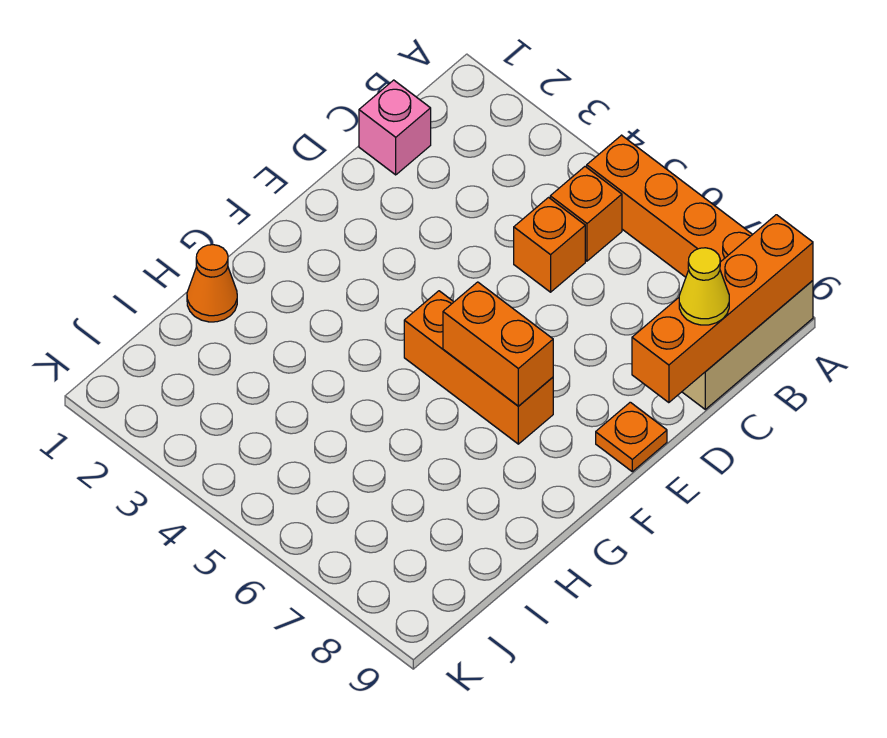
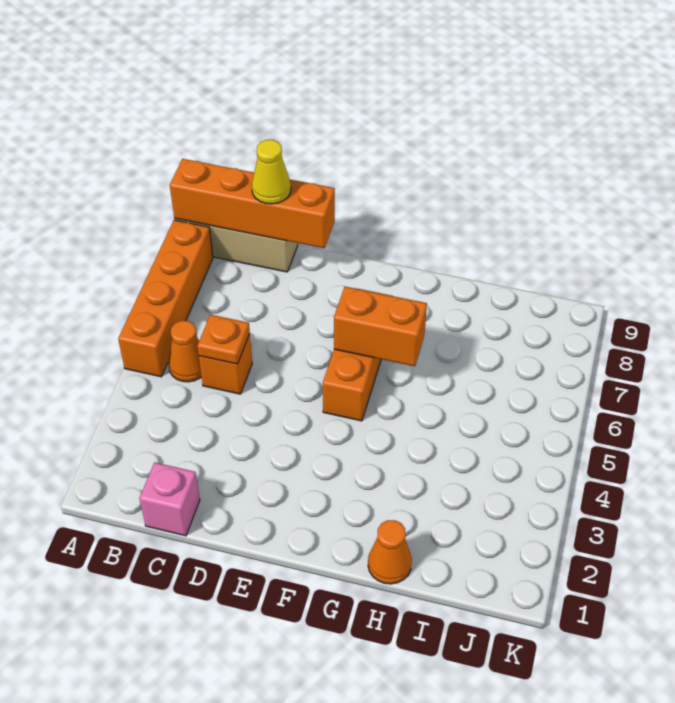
orange 1x1 brick [550,167,622,261] -> orange 1x1 cone [168,321,202,382]
orange 1x1 plate [596,402,667,472] -> orange 1x1 plate moved to [197,315,250,364]
orange 1x2 brick [443,282,553,406] -> orange 1x2 brick turned to [334,287,427,366]

